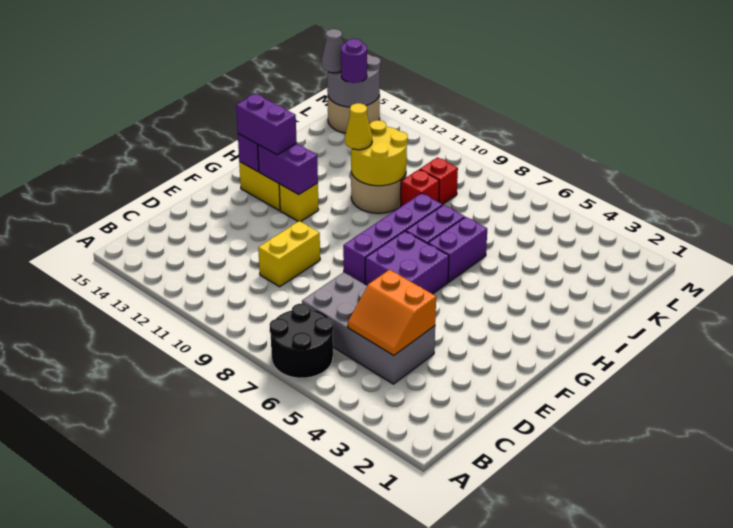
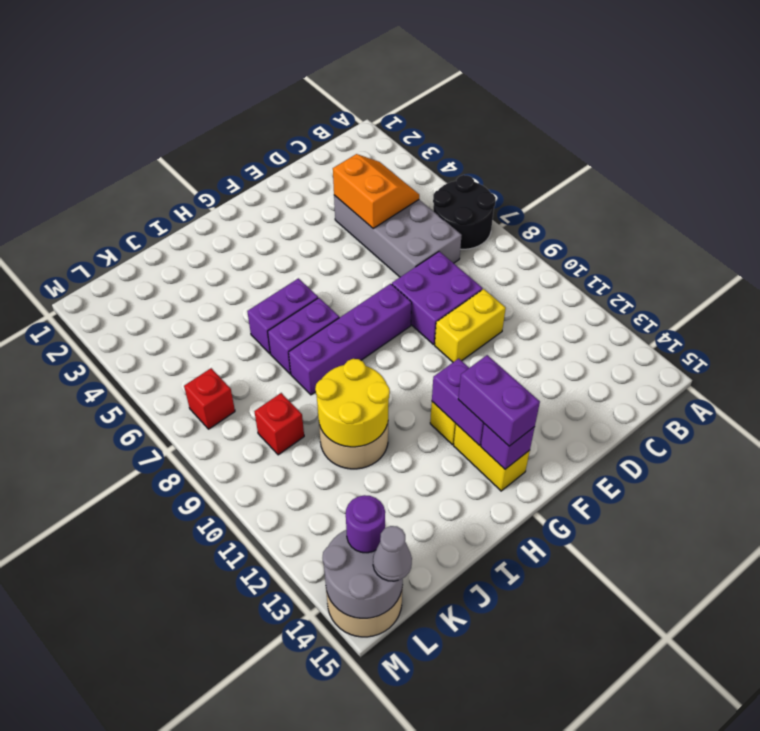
purple 2x2 brick [365,231,449,294] -> purple 2x2 brick moved to [392,251,483,345]
yellow 1x1 cone [345,103,372,150] -> none
red 1x1 brick [401,169,439,206] -> red 1x1 brick moved to [184,368,235,429]

